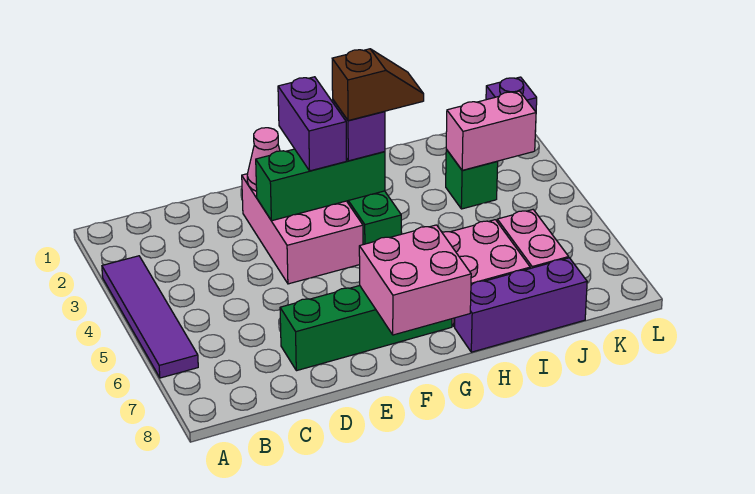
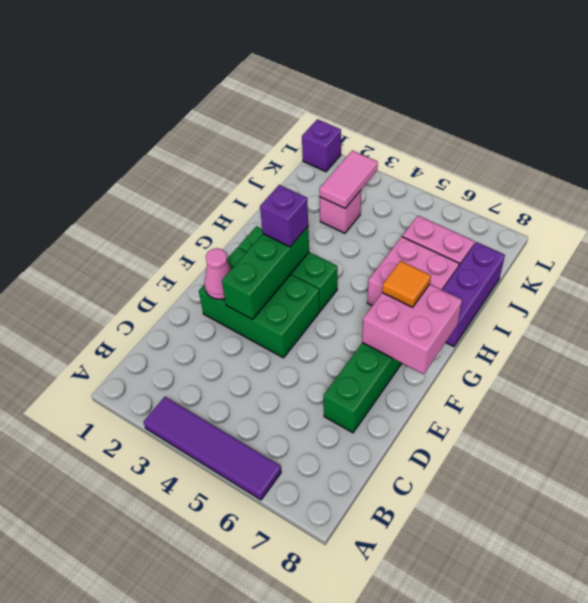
pink 2x3 brick [242,174,363,284] -> green 2x3 brick [199,247,320,358]
purple 1x2 brick [278,77,346,171] -> none
brown 1x2 slope [332,49,424,121] -> none
none -> orange 1x1 tile [382,261,431,307]
green 1x1 brick [446,150,498,209] -> pink 1x1 brick [320,190,361,233]
pink 1x2 brick [446,91,536,170] -> pink 1x2 tile [319,151,378,208]

